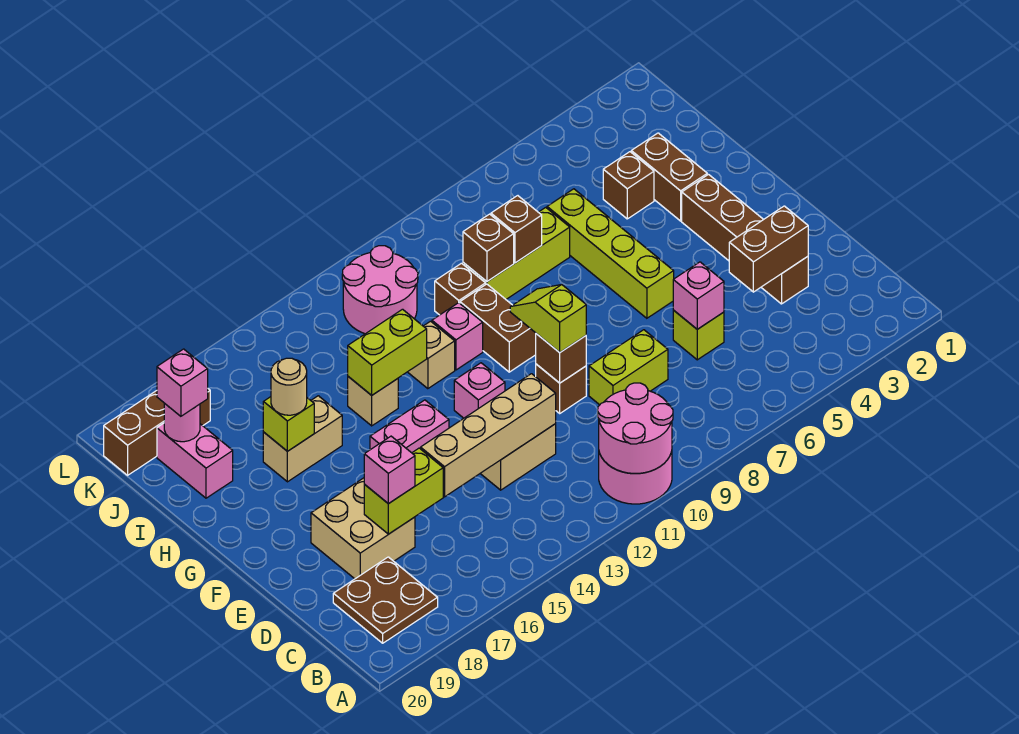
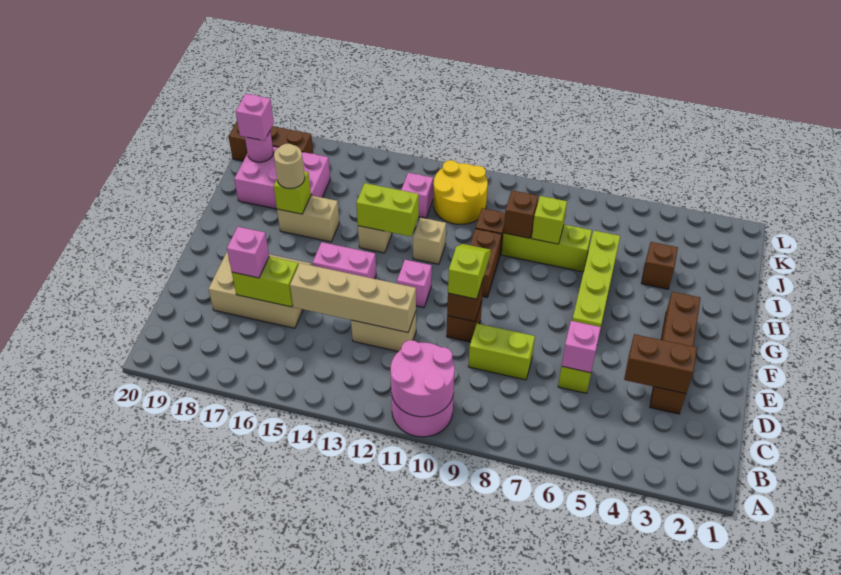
brown 2x2 plate [333,557,438,643] -> none
tan 2x2 brick [311,478,415,579] -> tan 2x3 brick [209,252,311,328]
brown 1x2 brick [631,133,707,221] -> none
pink 1x1 brick [432,303,483,370] -> pink 1x1 brick moved to [401,173,433,218]
brown 1x1 brick [491,196,542,263] -> lime 1x1 brick [532,196,567,244]
pink 1x2 brick [157,423,233,498] -> pink 2x3 brick [234,146,330,209]
pink 2x2 round brick [342,246,418,334] -> yellow 2x2 round brick [434,160,488,224]

